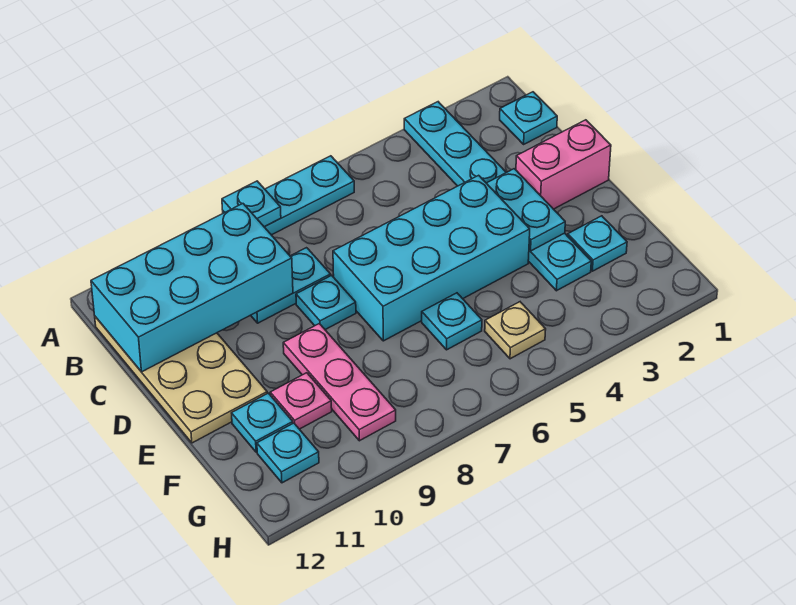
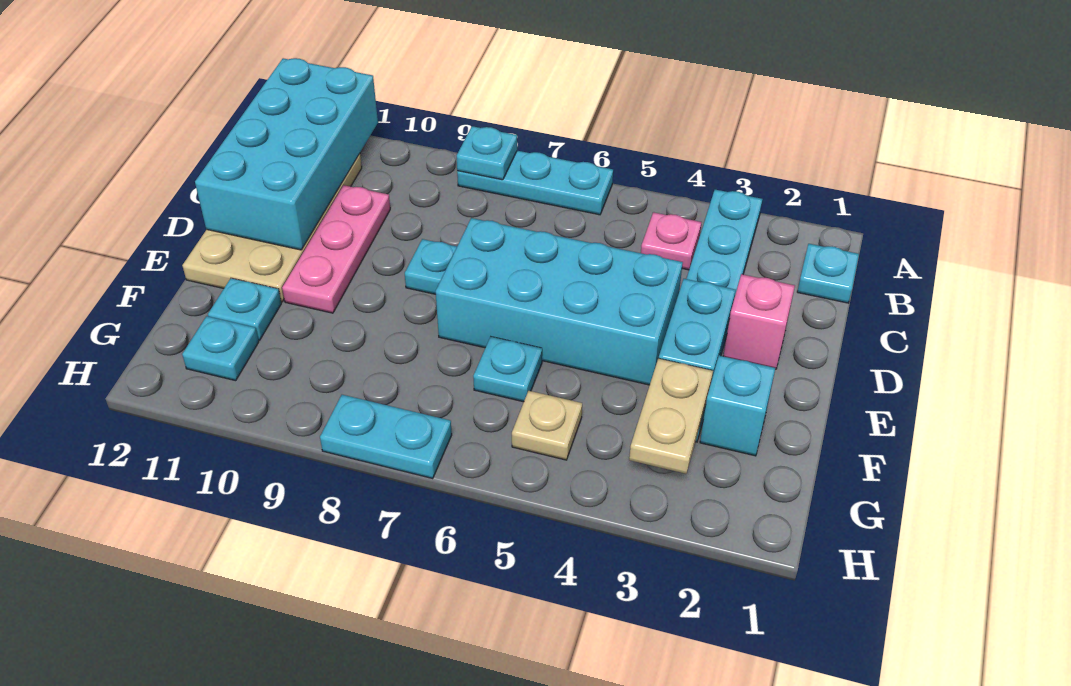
cyan 2x4 brick [91,204,293,372] -> cyan 2x4 brick turned to [195,58,378,250]
cyan 1x2 plate [251,248,331,323] -> cyan 1x2 plate moved to [320,395,452,478]
pink 1x2 brick [516,120,611,209] -> pink 1x1 brick [724,274,795,369]
pink 1x3 plate [283,324,396,441] -> pink 1x3 plate moved to [282,185,390,313]
cyan 1x1 plate [568,216,627,271] -> cyan 1x1 brick [700,356,775,456]
none -> tan 1x2 plate [629,358,713,474]
pink 1x1 plate [270,373,332,429] -> pink 1x1 plate moved to [641,212,702,270]

